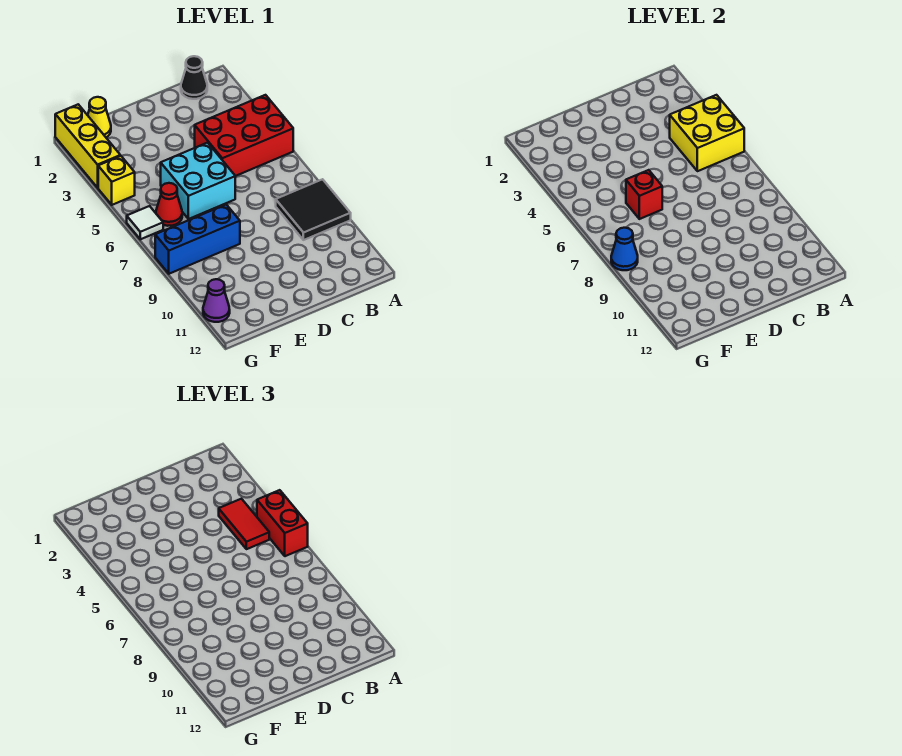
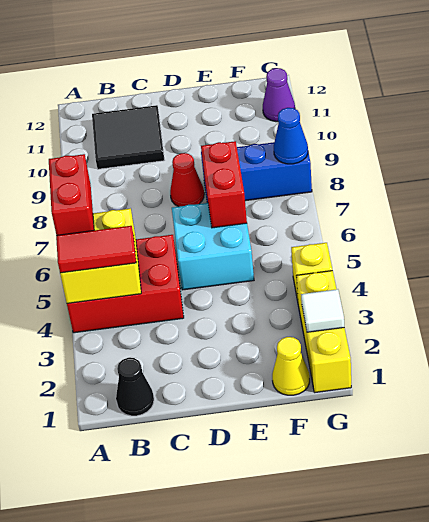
black 2x2 tile [276,179,351,240] -> black 2x2 tile moved to [92,105,164,169]
red 1x2 tile [219,499,269,549] -> red 1x2 tile turned to [56,226,136,273]
red 1x1 brick [626,170,662,219] -> red 1x2 brick [201,141,247,228]
red 1x1 cone [156,183,182,226] -> red 1x1 cone moved to [170,153,204,207]
white 1x1 tile [127,206,163,239] -> white 1x1 tile moved to [301,289,344,332]

